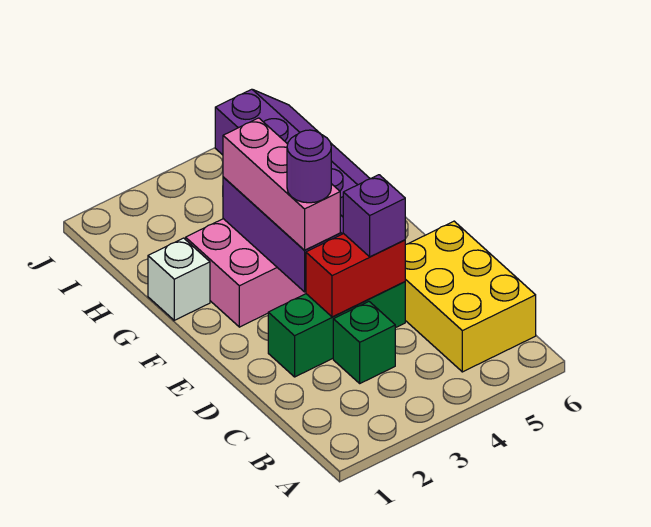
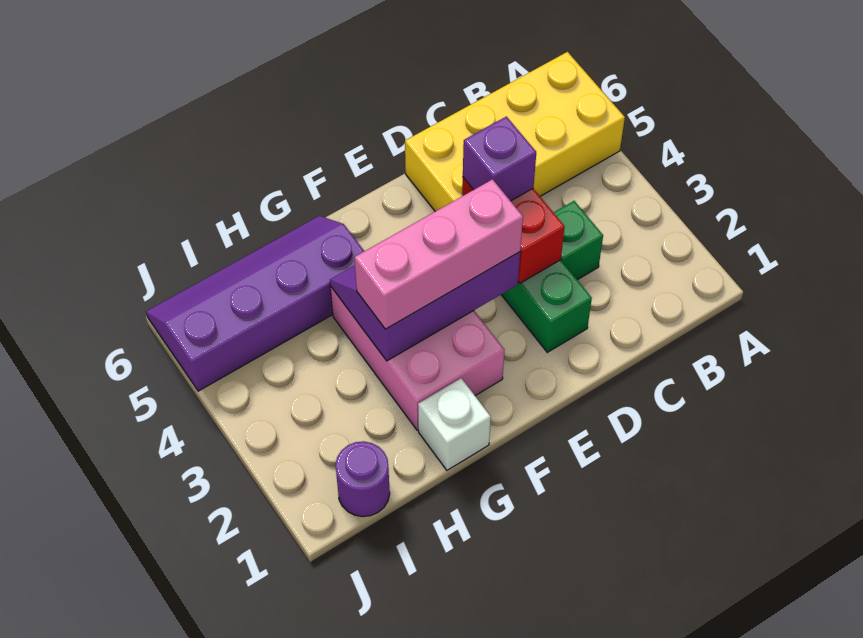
yellow 2x3 brick [405,221,536,372] -> yellow 2x4 brick [405,52,625,211]
purple 1x1 round brick [287,130,331,203] -> purple 1x1 round brick moved to [335,441,390,517]

